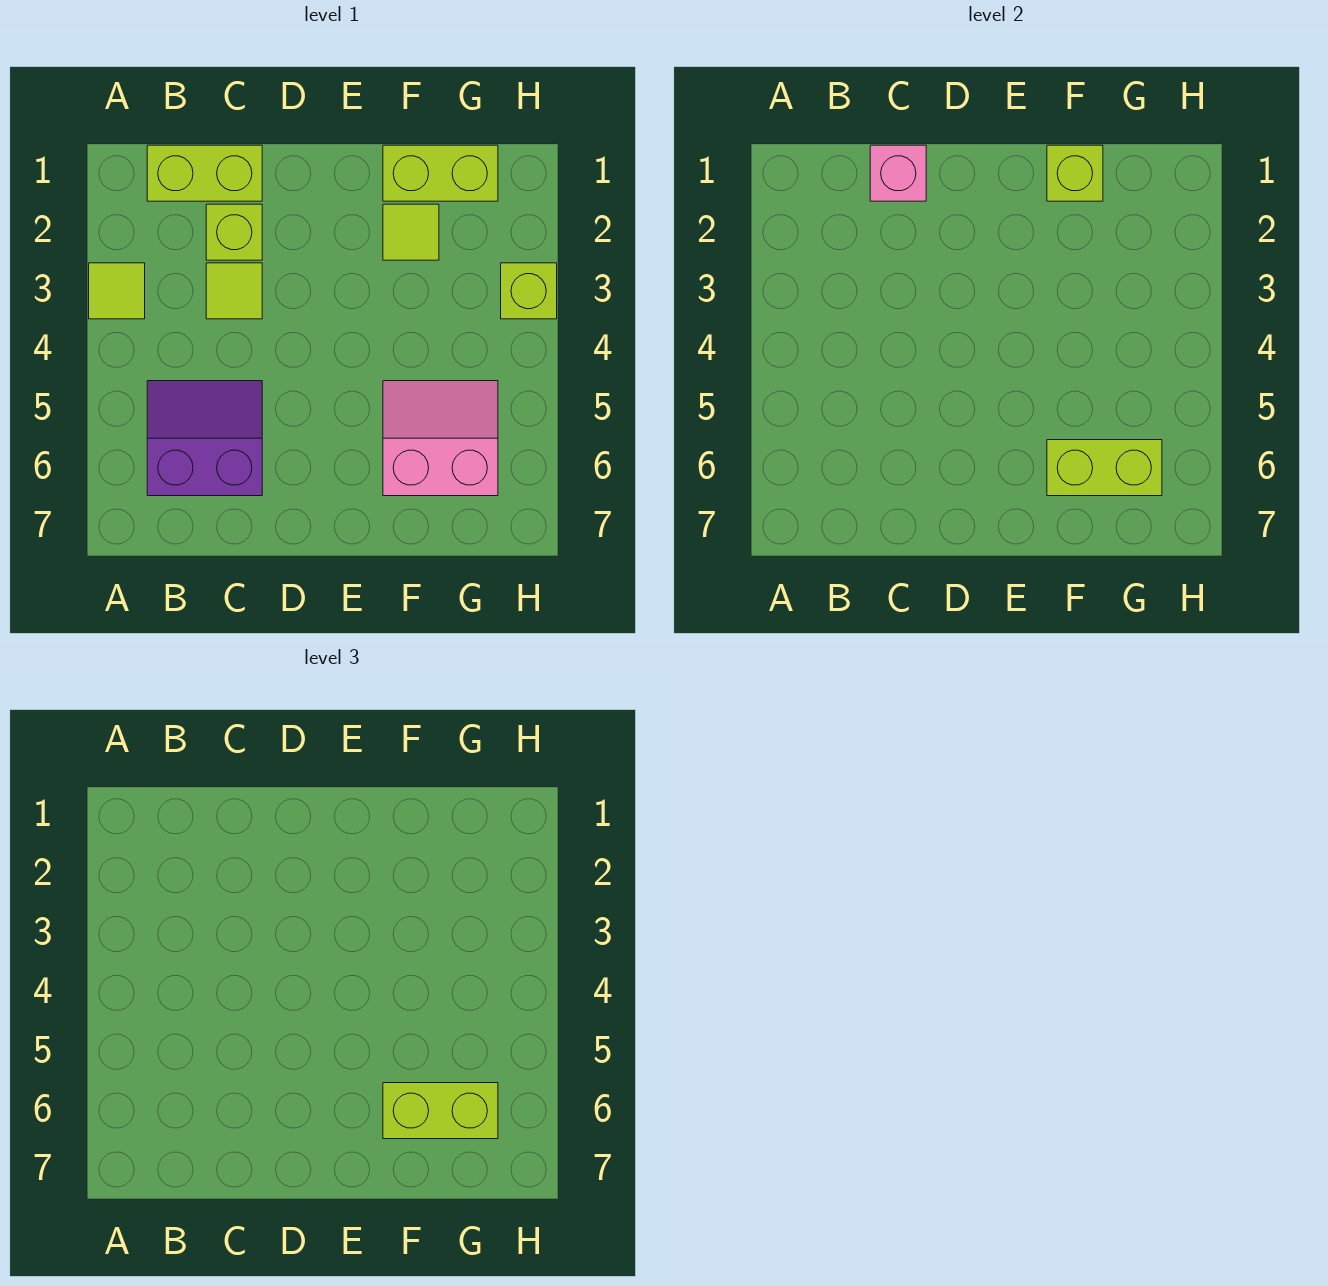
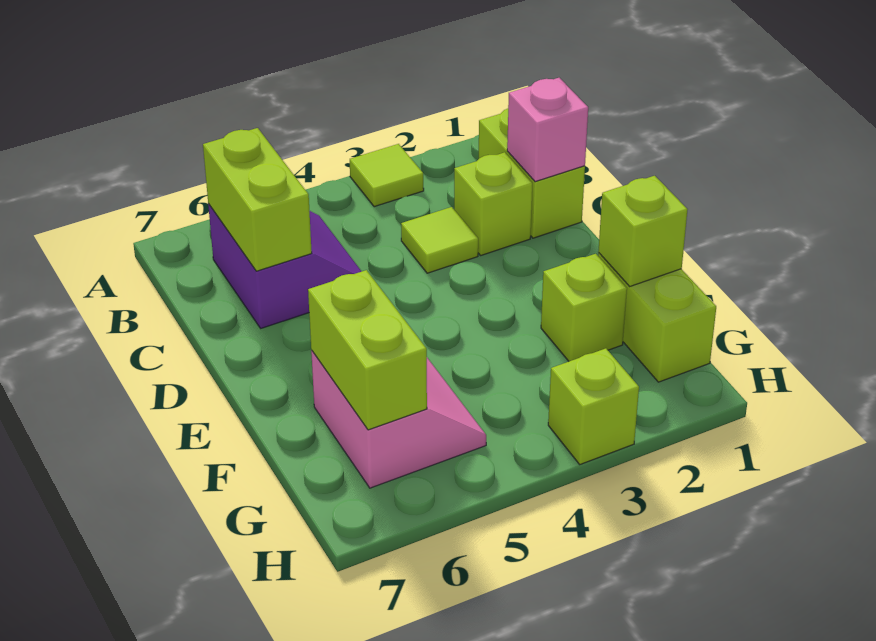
lime 1x1 tile [383,204,439,260] -> lime 1x1 brick [541,254,627,361]
lime 1x2 brick [383,1083,498,1139] -> lime 1x2 brick moved to [203,128,312,271]

